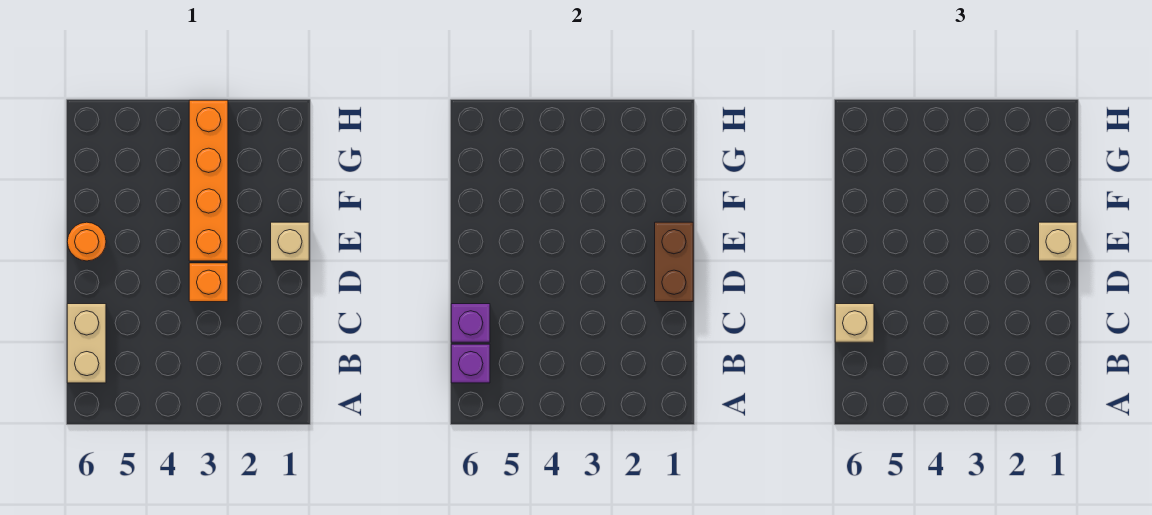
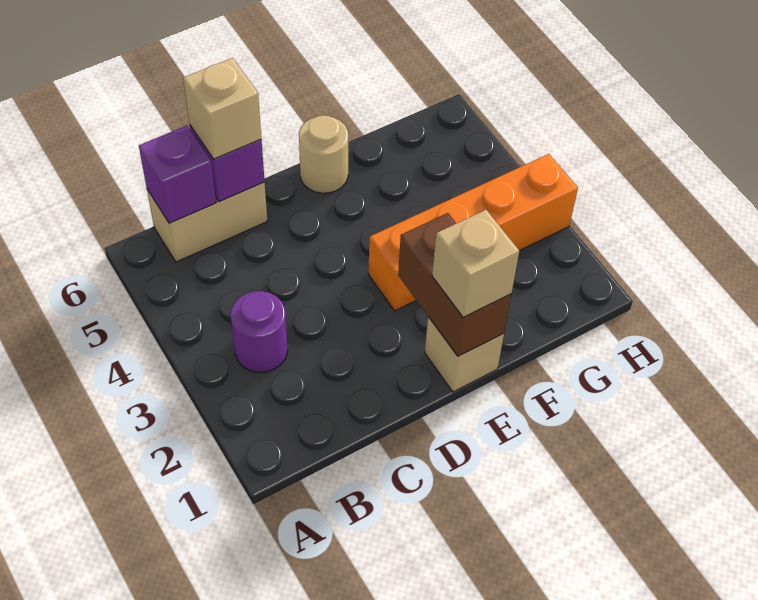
none -> purple 1x1 round brick [231,291,288,372]
brown 1x2 brick [655,222,693,302] -> brown 1x2 brick turned to [398,213,511,356]
orange 1x1 brick [189,263,228,302] -> none
orange 1x1 round brick [67,222,106,261] -> tan 1x1 round brick [299,115,348,193]

